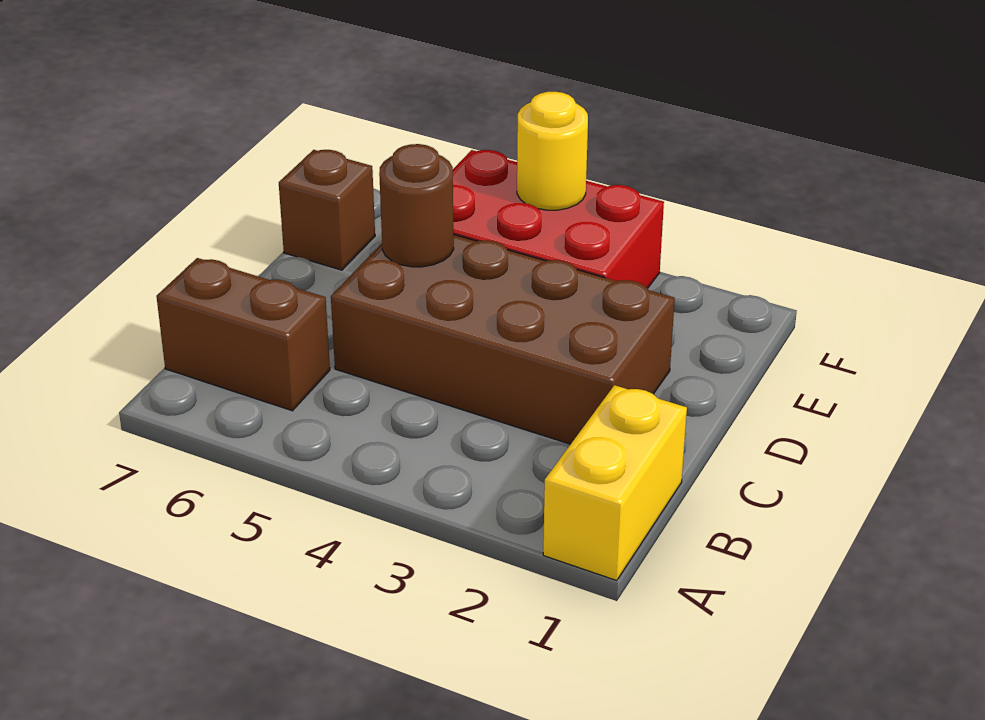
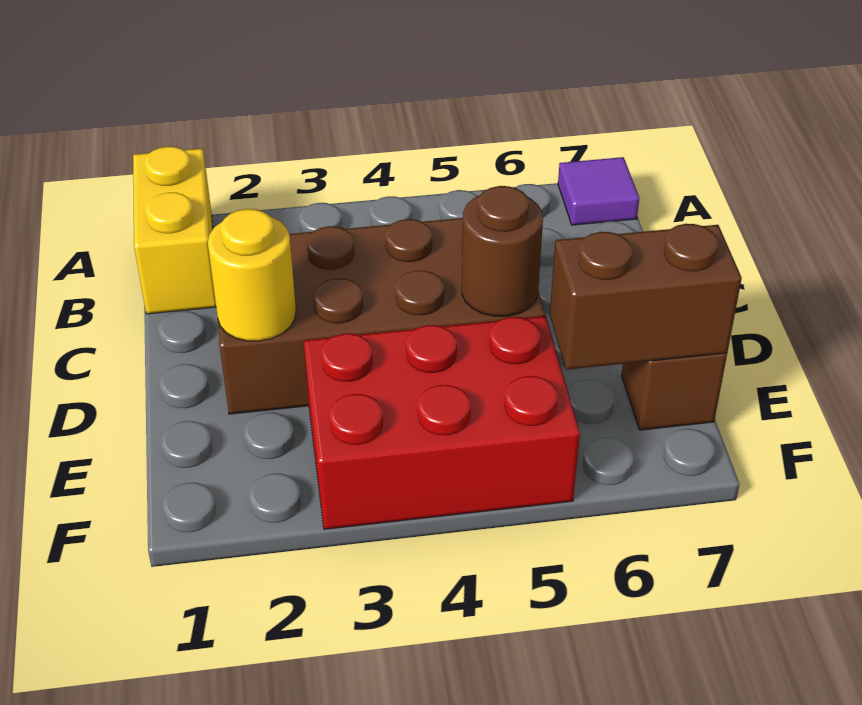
none -> purple 1x1 tile [558,157,639,225]
brown 1x2 brick [156,258,330,411] -> brown 1x2 brick moved to [550,224,742,370]
yellow 1x1 round brick [517,92,588,210] -> yellow 1x1 round brick moved to [208,209,296,341]

